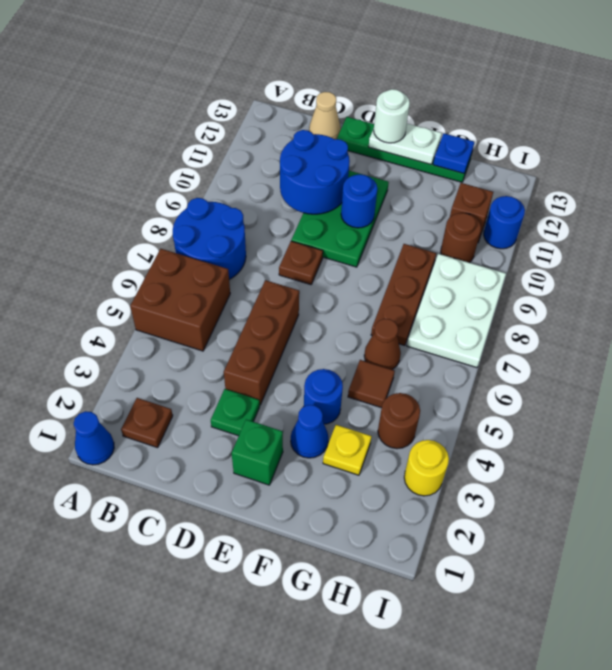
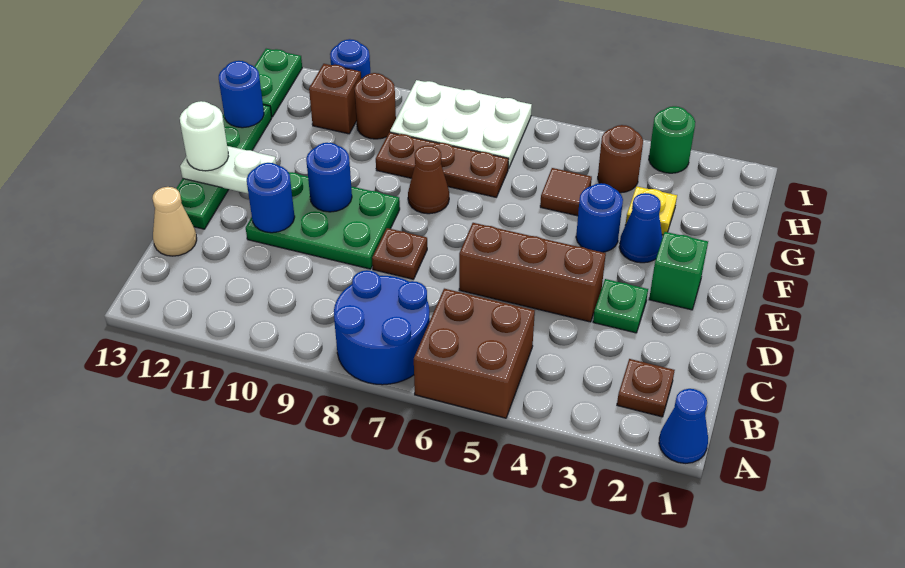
blue 2x2 round brick [280,130,350,214] -> blue 1x1 round brick [247,163,295,233]
white 1x2 plate [369,124,442,164] -> white 1x2 plate turned to [180,146,276,194]
brown 1x1 cone [364,319,401,370] -> brown 1x1 cone moved to [408,145,449,214]
blue 1x1 plate [433,134,474,173] -> blue 1x1 round brick [219,61,264,128]
none -> green 1x2 plate [254,49,302,117]
yellow 1x1 round brick [404,440,449,496] -> green 1x1 round brick [649,106,695,173]

